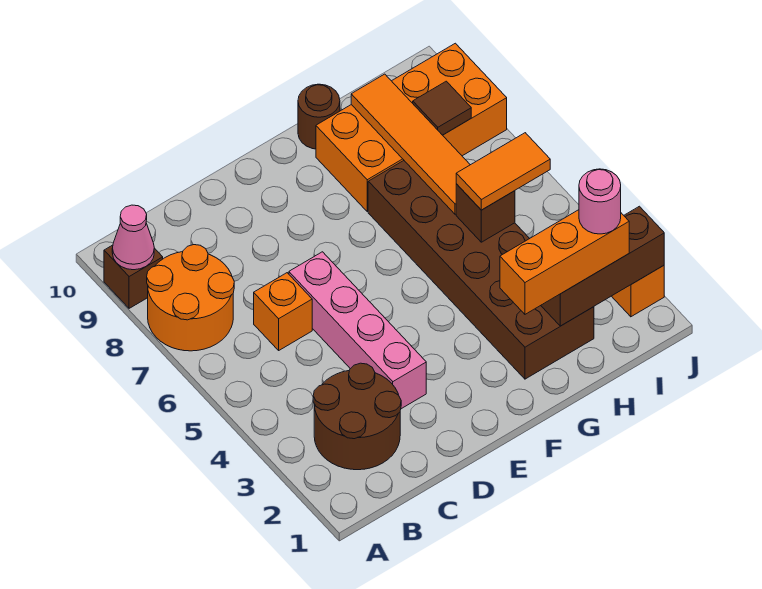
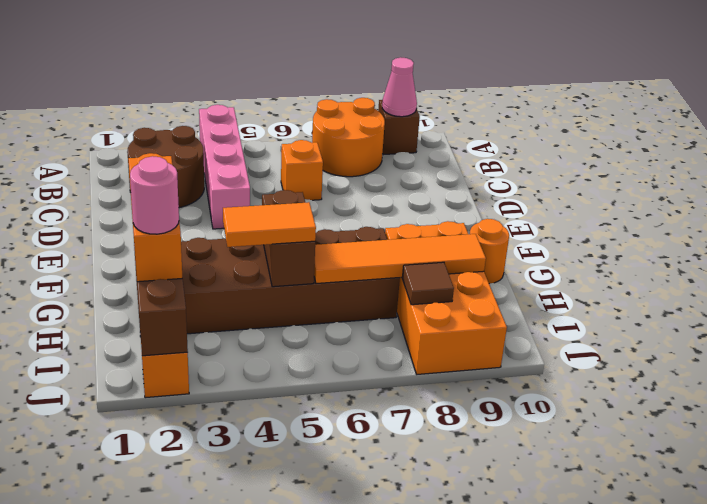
pink 1x4 brick [289,252,426,409] -> pink 1x4 brick turned to [199,105,250,229]
brown 1x1 round brick [298,84,340,149] -> orange 1x1 round brick [470,219,509,284]
brown 1x1 brick [456,184,515,242] -> brown 1x2 brick [262,190,315,287]
orange 1x2 tile [456,133,550,210] -> orange 1x2 tile turned to [223,202,316,247]

